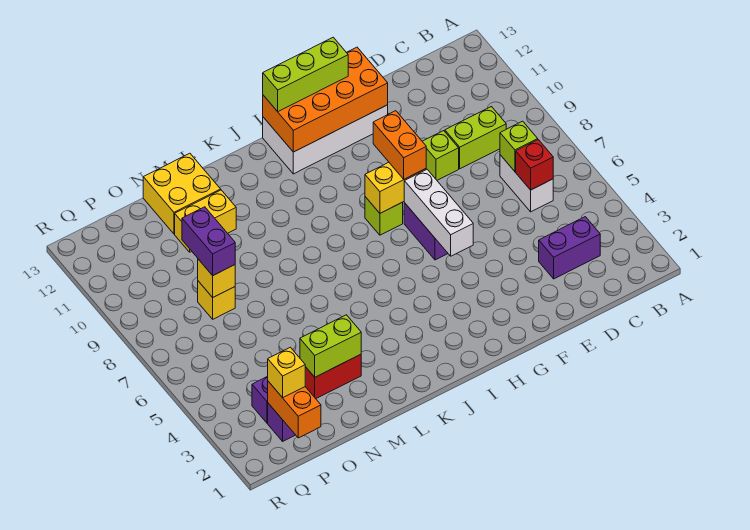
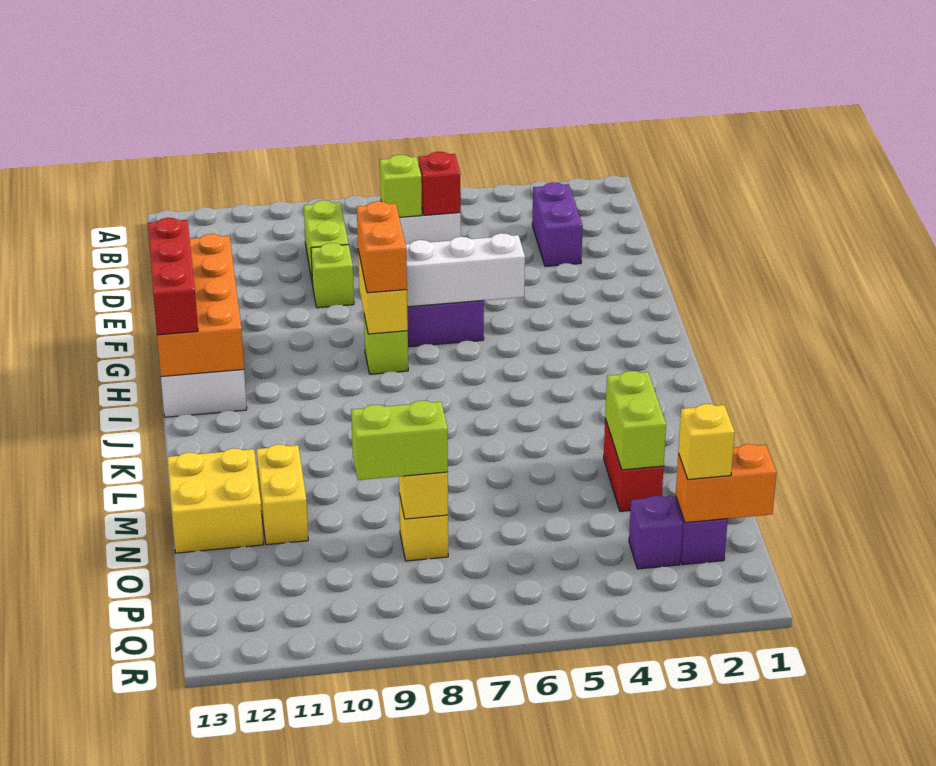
orange 1x2 brick [373,111,426,179] -> orange 1x2 brick turned to [357,201,407,293]
lime 1x3 brick [263,37,348,112] -> red 1x3 brick [148,218,198,335]
purple 1x2 brick [182,207,235,276] -> lime 1x2 brick [351,400,448,480]

